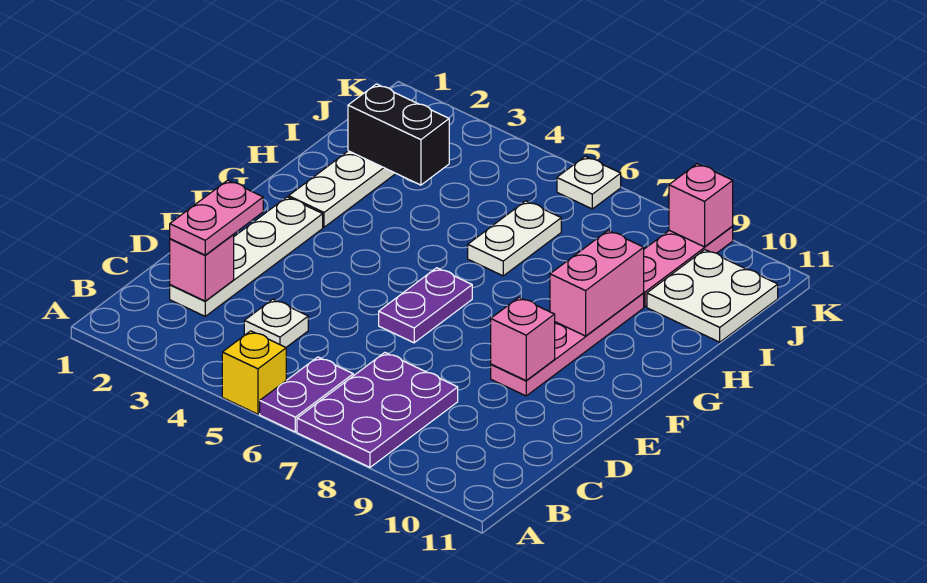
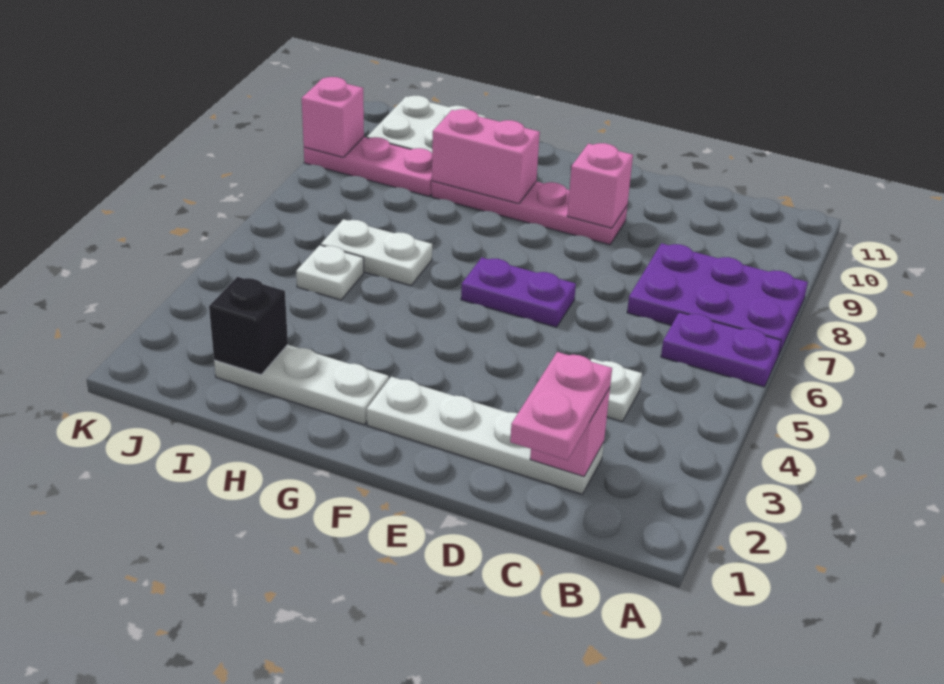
yellow 1x1 brick [222,331,286,414] -> none
pink 1x2 plate [170,180,263,255] -> pink 1x2 plate turned to [510,352,612,460]
black 1x2 brick [348,84,449,185] -> black 1x1 brick [209,277,288,375]
white 1x1 plate [557,156,621,209] -> white 1x1 plate moved to [296,245,364,300]

